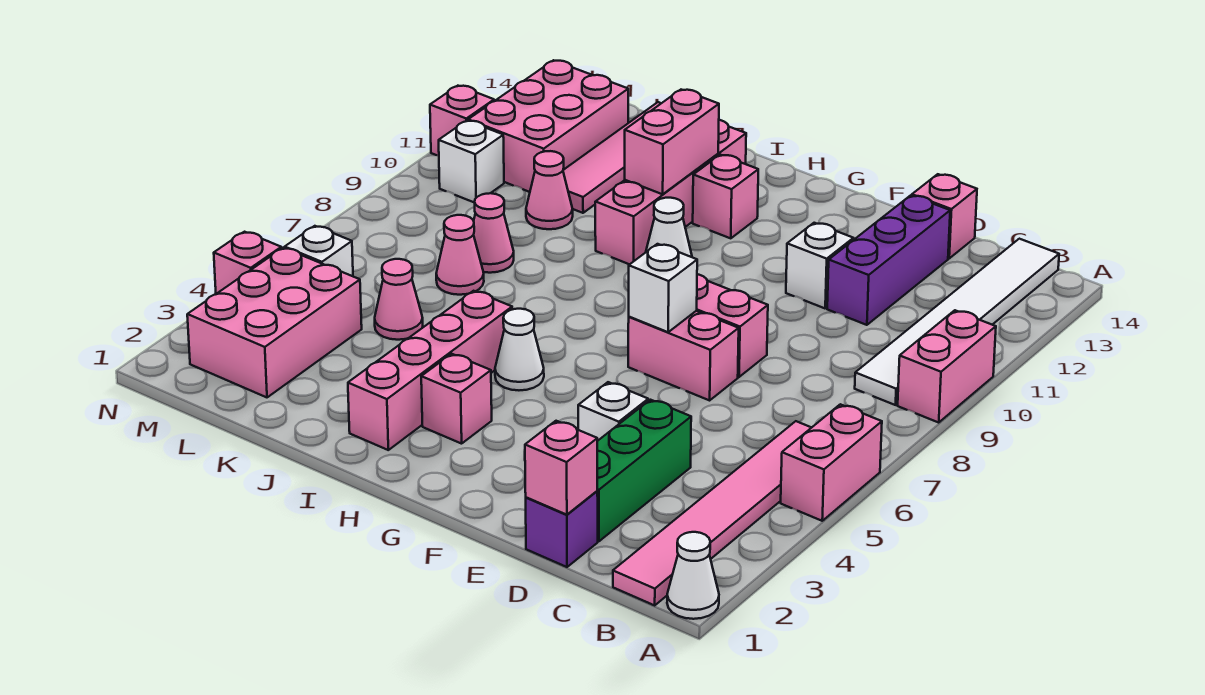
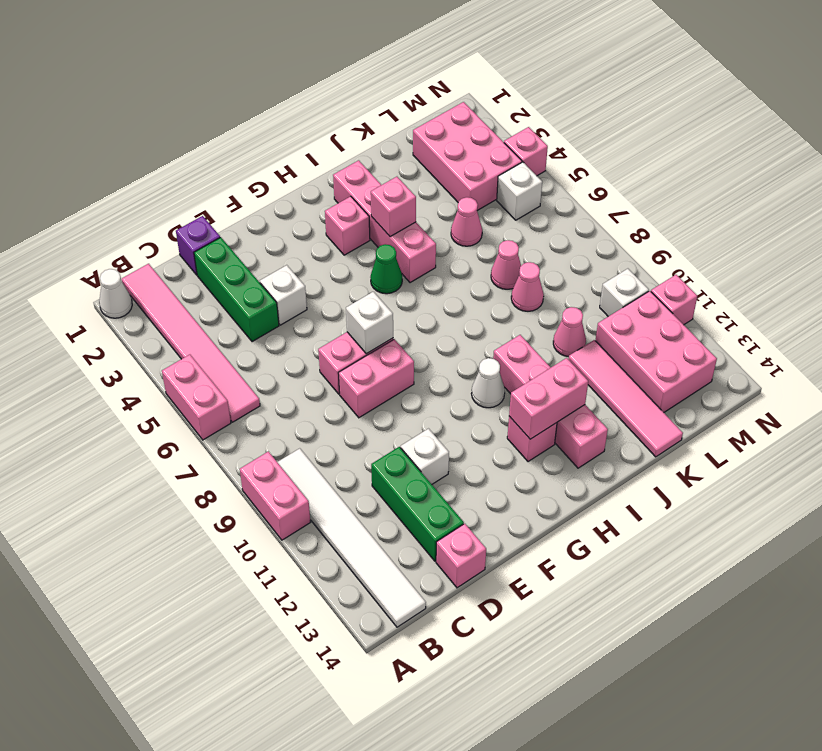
pink 1x1 brick [525,421,597,515] -> pink 1x1 brick moved to [371,177,416,237]
purple 1x3 brick [827,195,950,325] -> green 1x3 brick [371,447,464,561]
white 1x1 cone [495,309,544,390] -> green 1x1 cone [371,244,402,294]
pink 1x2 brick [625,90,719,194] -> pink 1x2 brick turned to [509,358,588,439]

